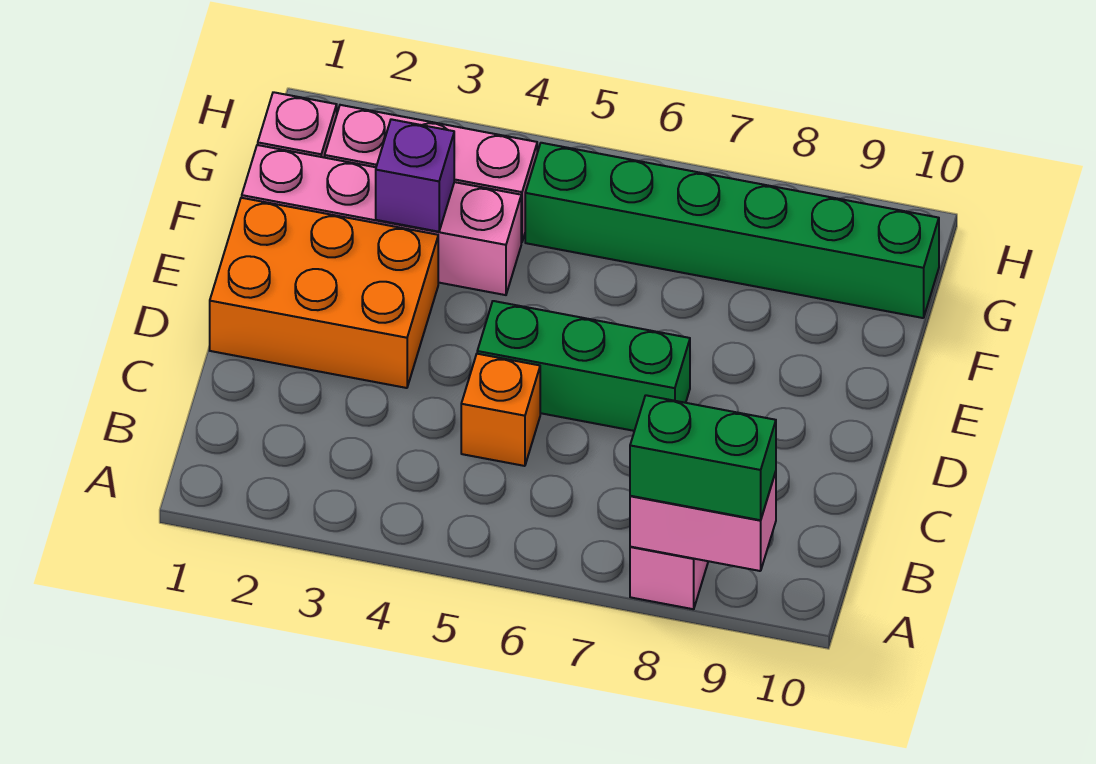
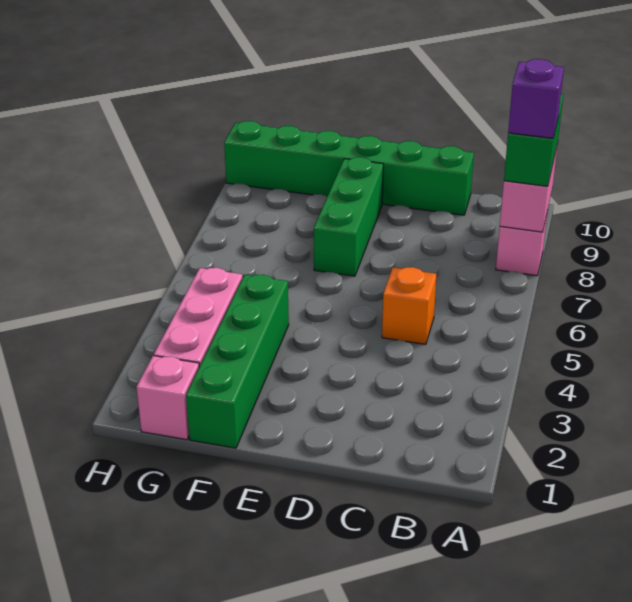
orange 2x3 brick [210,198,438,388] -> none
green 1x3 brick [477,301,690,431] -> green 1x3 brick moved to [314,157,383,276]
pink 1x4 brick [242,145,521,295] -> green 1x4 brick [186,275,289,448]
purple 1x1 brick [376,119,454,232] -> purple 1x1 brick moved to [508,59,564,138]
green 1x6 brick [525,143,939,318] -> green 1x6 brick turned to [224,121,474,215]

